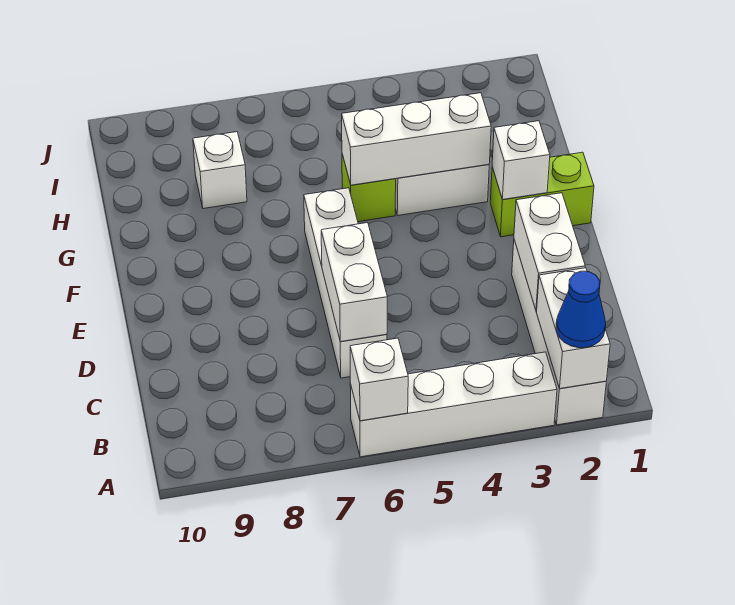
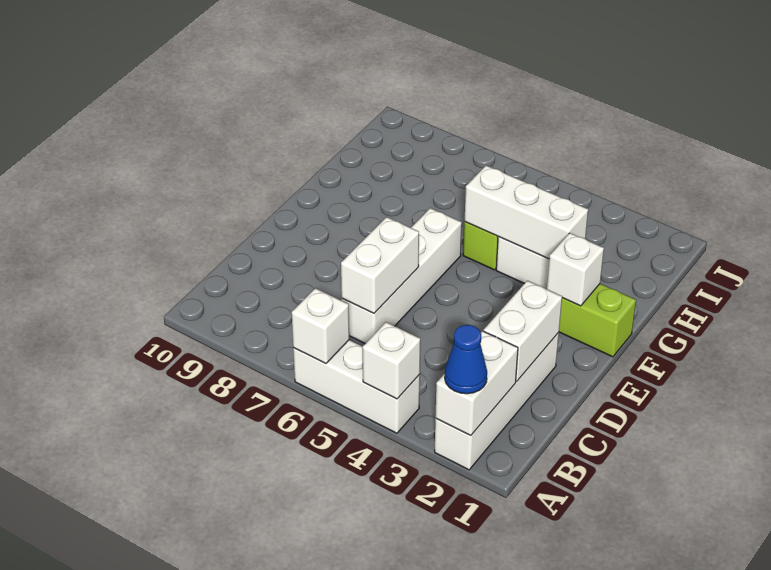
white 1x4 brick [350,352,557,457] -> white 1x3 brick [293,340,420,433]
white 1x1 brick [193,132,247,209] -> white 1x1 brick moved to [363,322,420,399]

